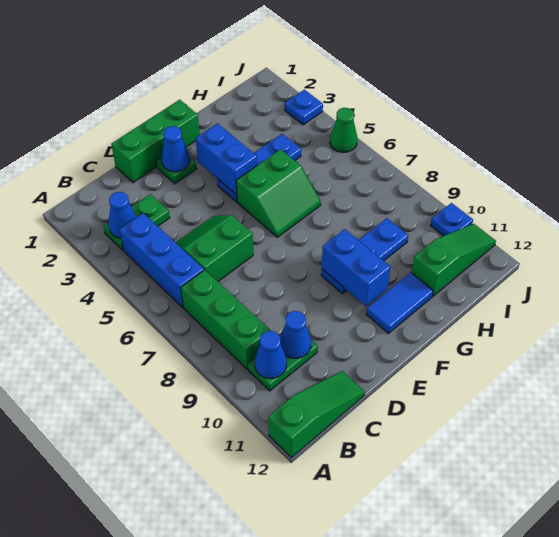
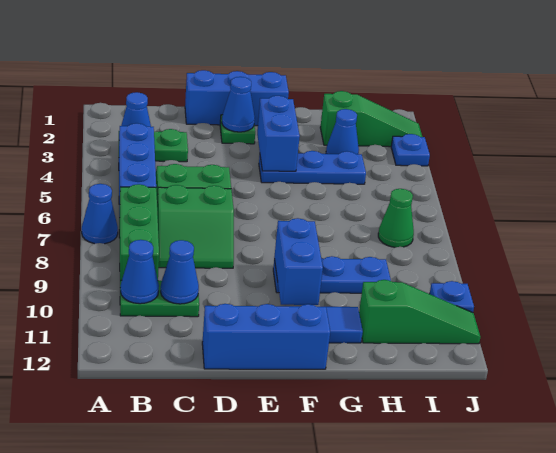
none -> blue 1x1 cone [82,184,118,244]
green 1x3 slope [268,371,365,457] -> green 1x3 slope moved to [320,91,422,147]
green 1x3 brick [111,100,200,183] -> blue 1x3 brick [185,70,289,126]
none -> blue 1x3 brick [202,304,330,369]
green 2x2 slope [236,149,321,237] -> green 2x2 slope moved to [157,185,234,268]
none -> blue 1x1 cone [326,109,359,154]
green 1x1 cone [330,108,357,152] -> green 1x1 cone moved to [378,189,414,247]

